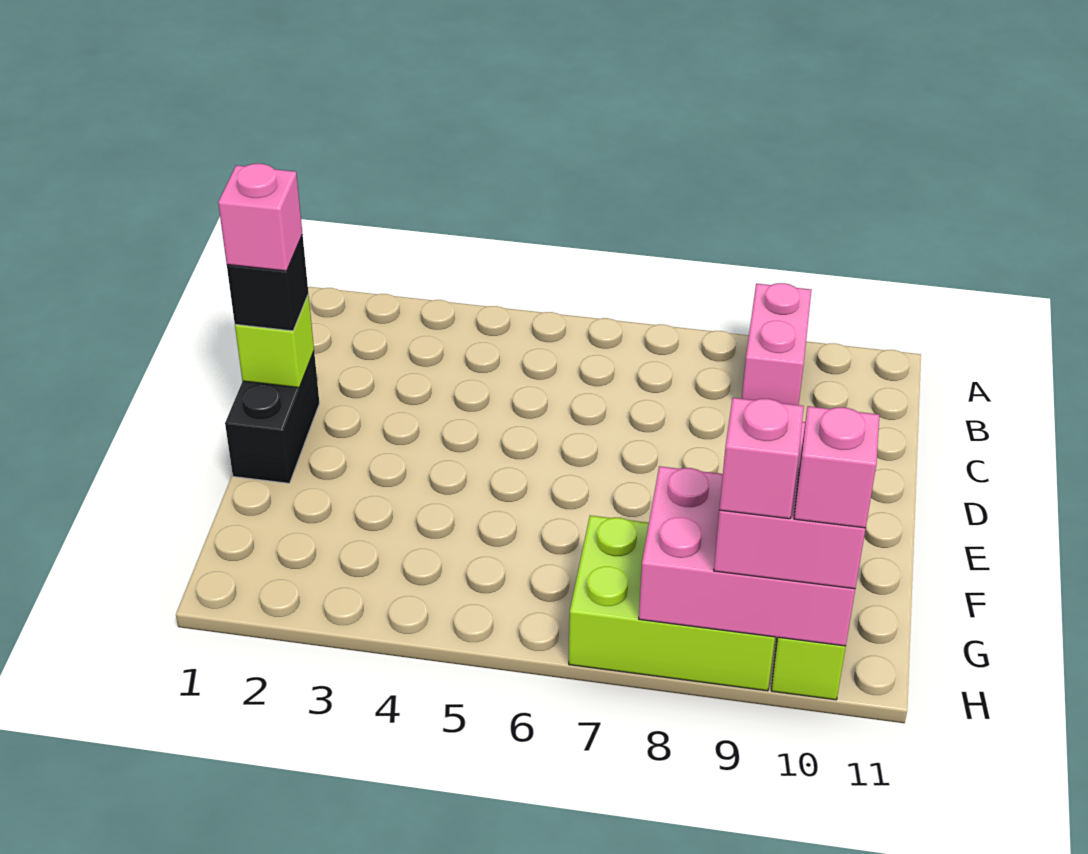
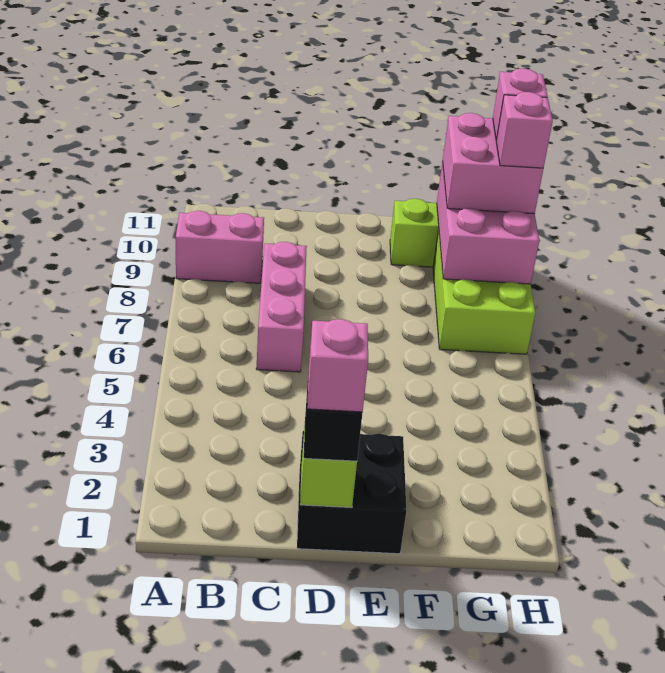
none -> pink 1x3 brick [256,242,307,372]
black 1x2 brick [225,352,319,483] -> black 2x2 brick [297,431,406,554]

